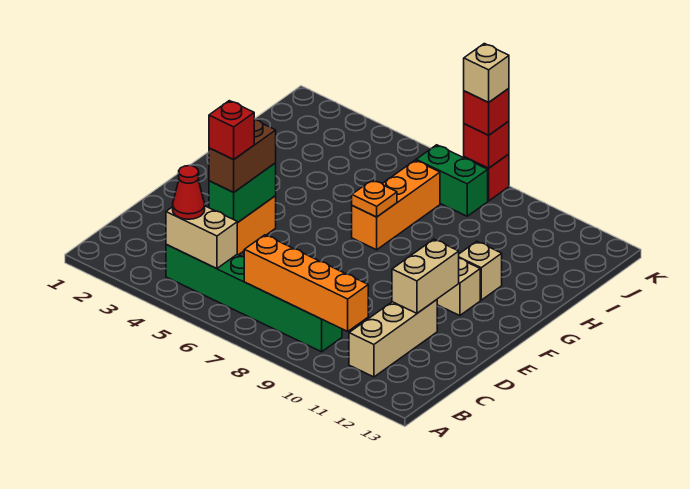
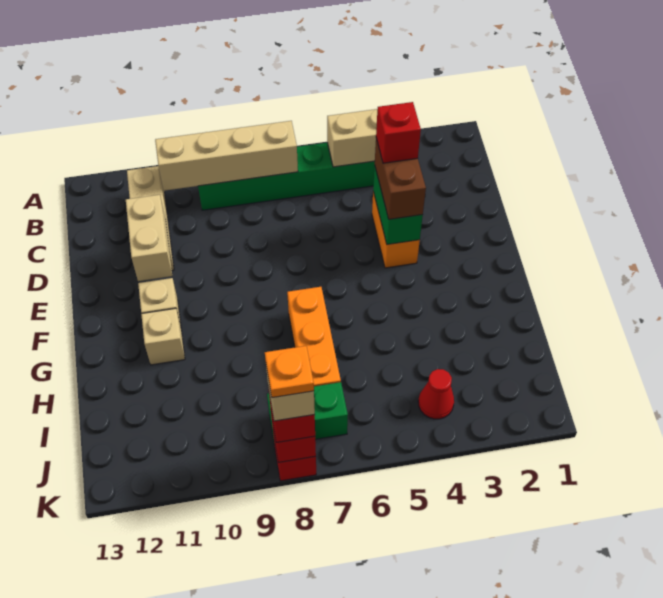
red 1x1 cone [173,166,205,219] -> red 1x1 cone moved to [418,369,454,419]
orange 1x4 brick [244,235,368,331] -> tan 1x4 brick [155,121,298,191]
orange 1x1 plate [352,180,397,217] -> orange 1x1 plate moved to [265,346,314,398]

